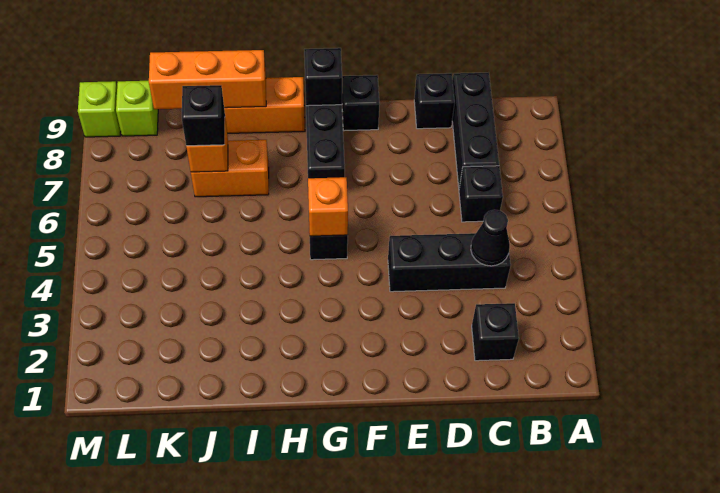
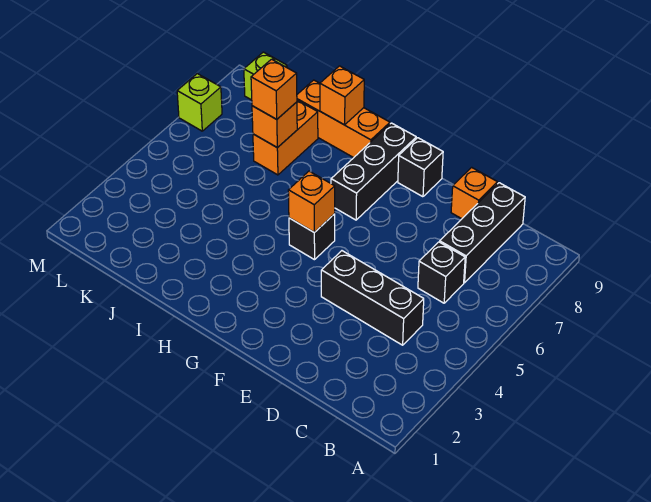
black 1x1 brick [472,303,519,361] -> none
black 1x1 cone [471,210,510,266] -> none
black 1x1 brick [414,73,455,129] -> orange 1x1 brick [451,167,498,219]
black 1x1 brick [304,48,342,106] -> none
orange 1x2 brick [191,140,269,197] -> orange 1x2 brick turned to [253,100,318,175]
orange 1x3 brick [149,50,266,109] -> orange 1x1 brick [320,66,364,125]
black 1x1 brick [182,85,225,146] -> orange 1x1 brick [251,59,297,119]
lime 1x1 brick [78,81,121,137] -> lime 1x1 brick moved to [177,74,222,131]

